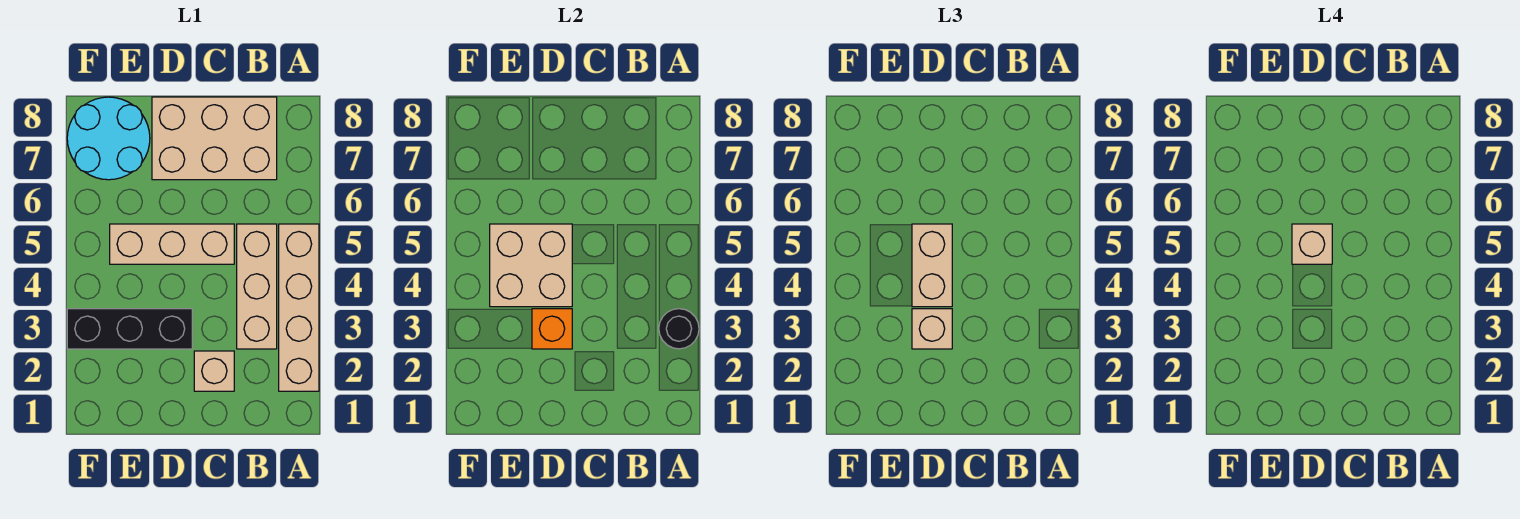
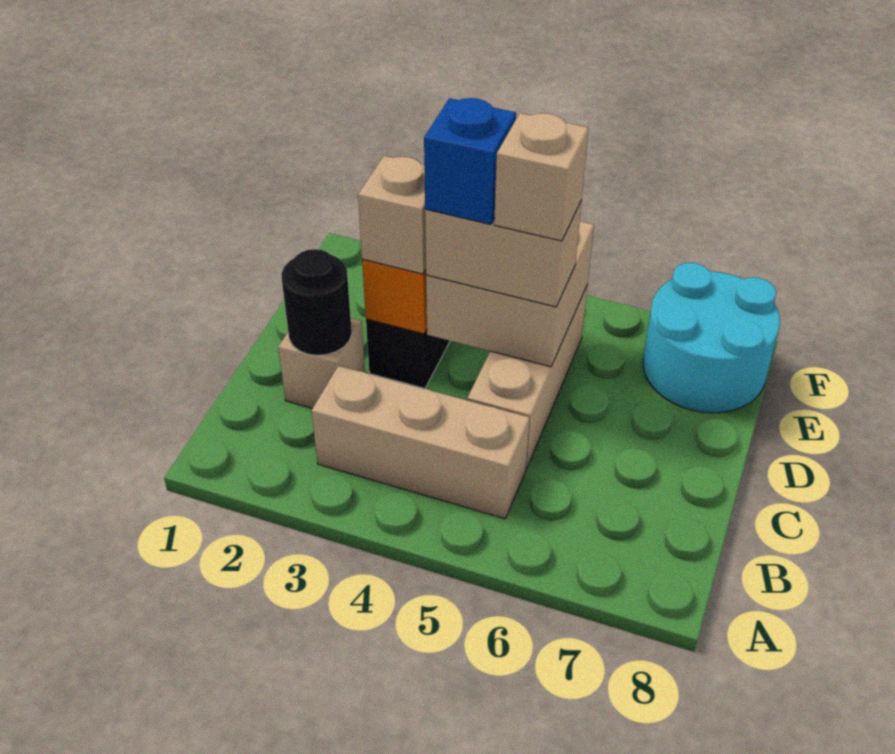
tan 1x4 brick [279,224,319,391] -> none
black 1x1 round brick [659,309,699,349] -> black 1x1 round brick moved to [281,249,352,355]
tan 2x3 brick [152,97,277,180] -> none
none -> blue 1x1 brick [424,98,516,224]

